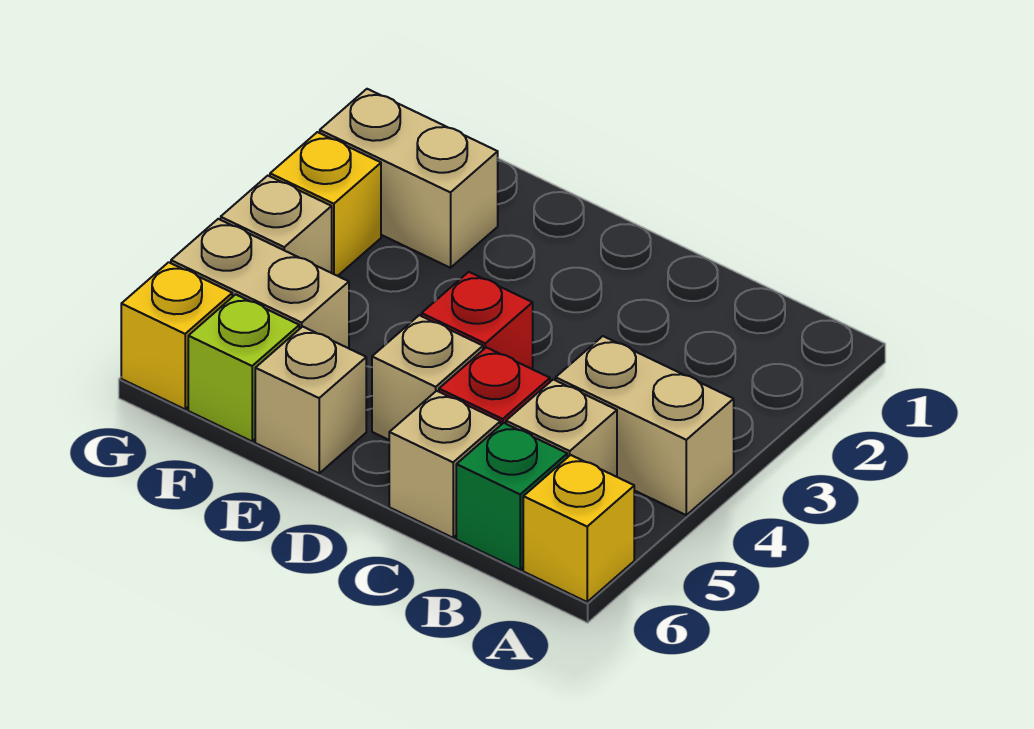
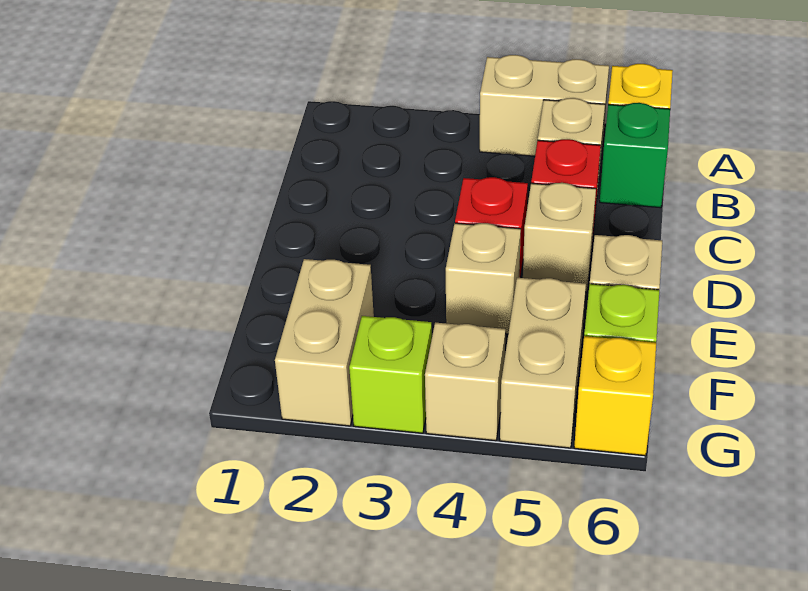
tan 1x2 brick [556,336,734,515] -> tan 1x2 brick turned to [480,55,609,156]
tan 1x1 brick [389,391,500,538] -> tan 1x1 brick moved to [446,223,521,334]
yellow 1x1 brick [270,132,381,276] -> lime 1x1 brick [349,316,432,433]

